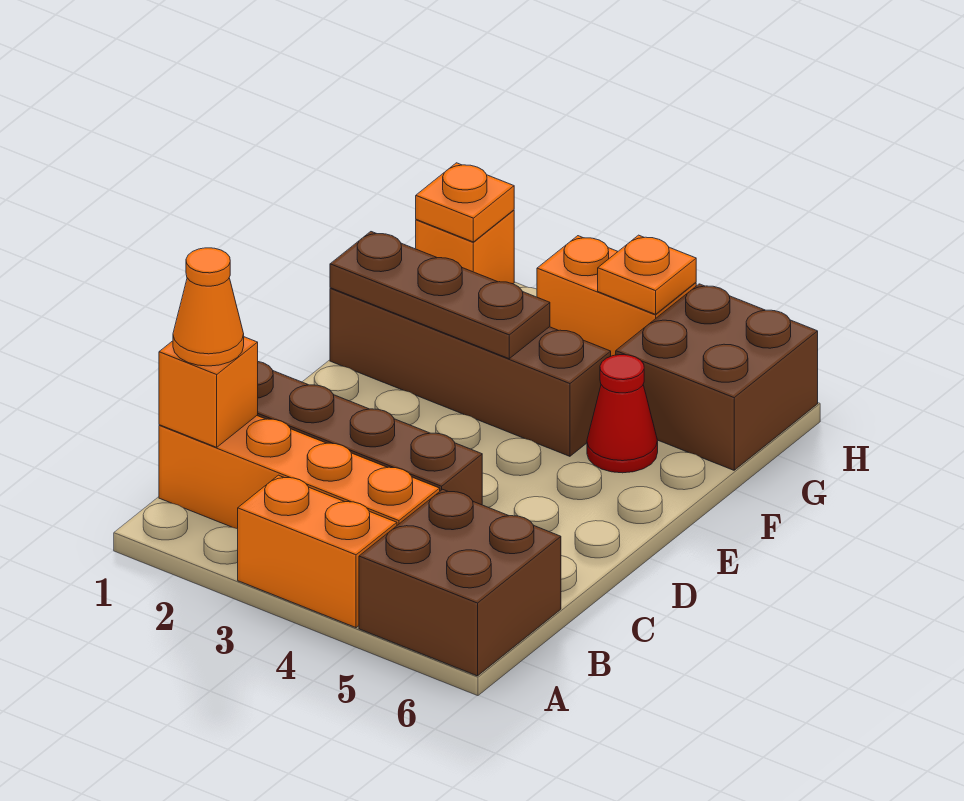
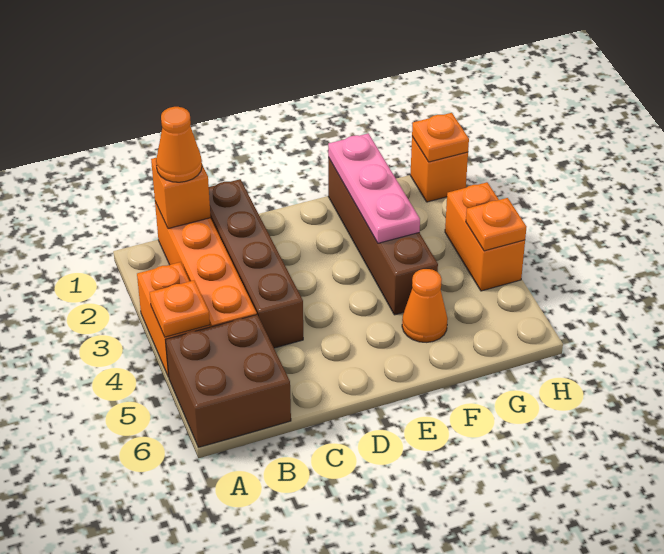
none -> orange 1x1 plate [150,280,210,337]
brown 1x3 plate [330,232,550,359] -> pink 1x3 plate [328,133,420,243]
red 1x1 cone [587,355,658,473] -> orange 1x1 cone [402,269,448,342]
brown 2x2 brick [616,284,818,470] -> none

